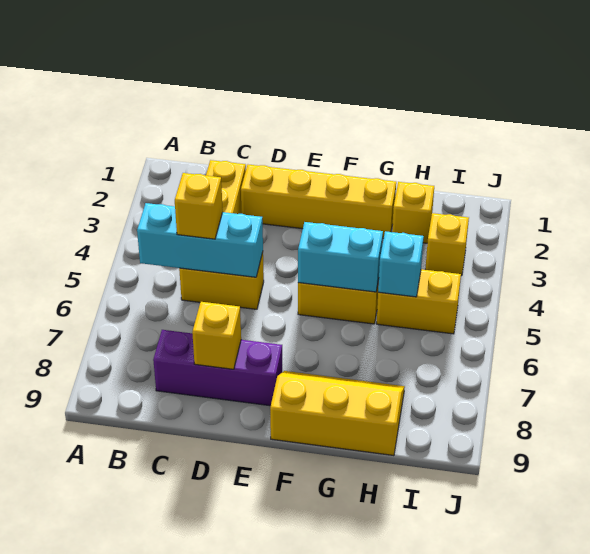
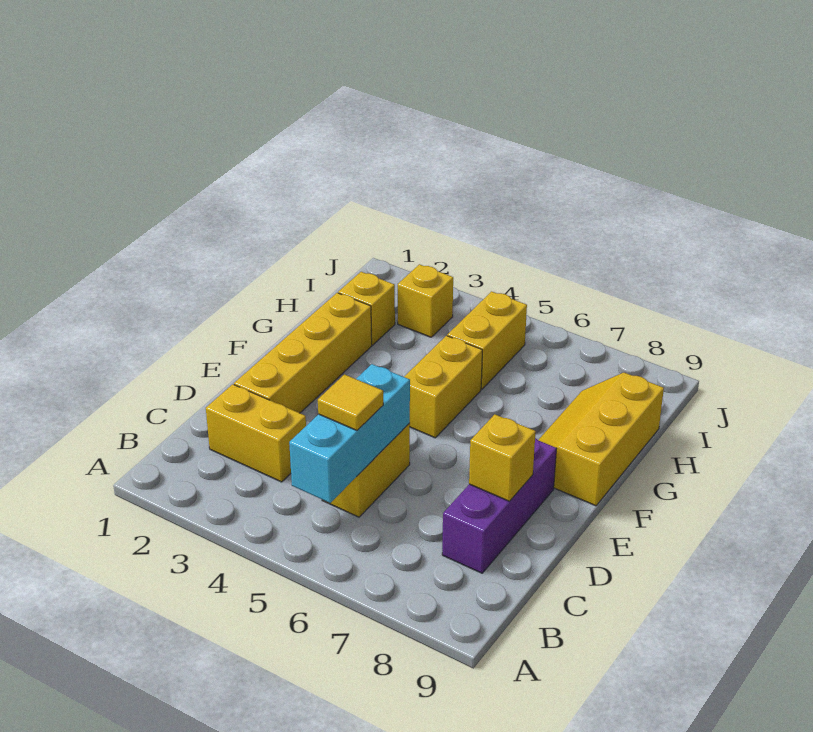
yellow 1x1 brick [175,173,223,239] -> yellow 1x1 tile [318,374,383,430]
cyan 1x2 brick [298,222,383,292] -> none
cyan 1x1 brick [378,231,424,297] -> none

